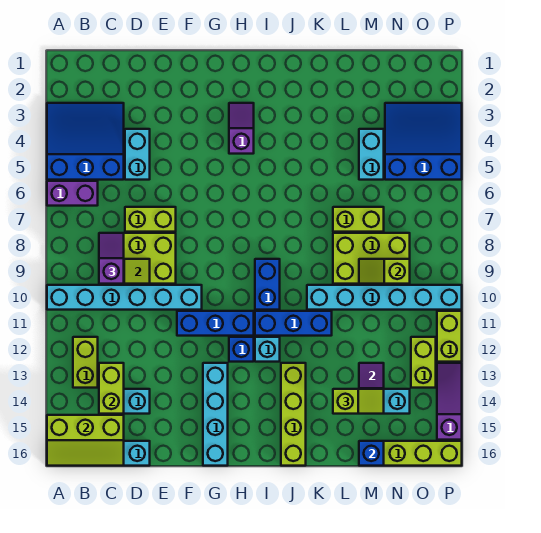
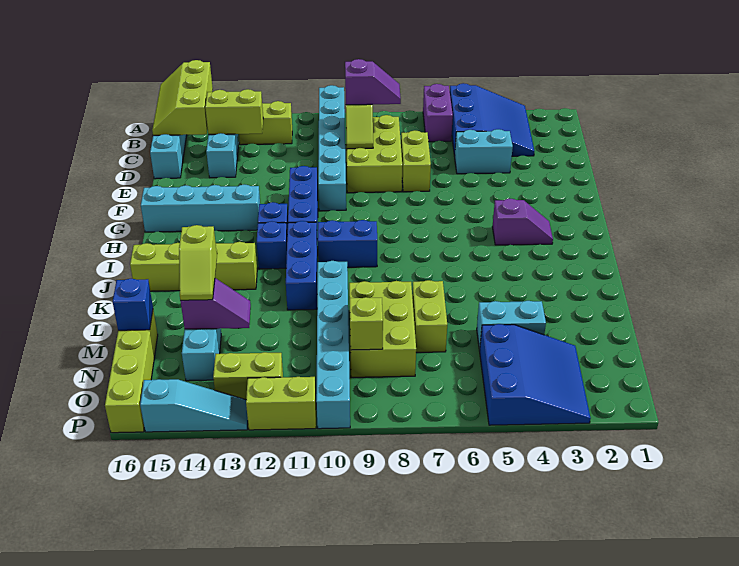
cyan 1x1 brick [255,337,280,362] -> blue 1x1 brick [257,221,287,269]
purple 1x3 slope [437,363,462,440] -> cyan 1x3 slope [140,379,248,432]

